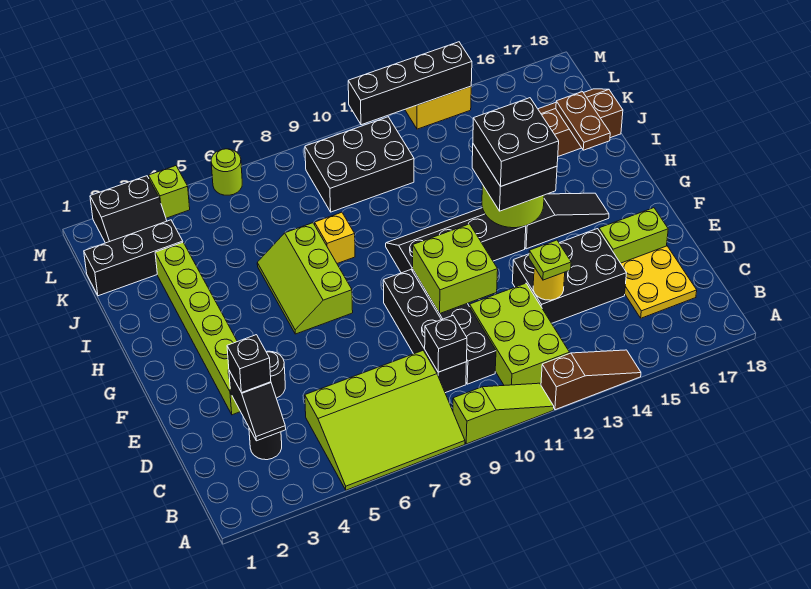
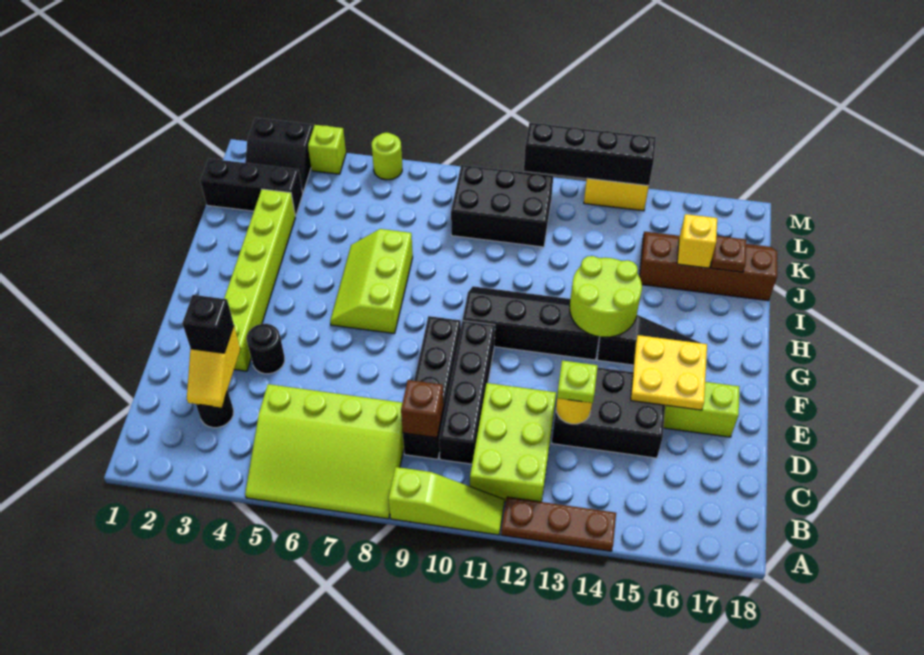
brown 1x3 slope [541,350,641,410] -> brown 1x3 plate [501,497,616,551]
black 1x2 slope [229,371,286,441] -> yellow 1x2 slope [187,326,240,408]
black 1x1 brick [425,316,467,372] -> brown 1x1 brick [401,380,443,438]
yellow 2x2 plate [621,246,697,318] -> yellow 2x2 plate moved to [631,335,707,410]
lime 2x2 brick [413,224,498,313] -> none
black 2x2 brick [472,144,557,211] -> none
black 2x2 brick [473,98,559,186] -> none
yellow 1x1 brick [315,212,355,263] -> yellow 1x1 brick moved to [677,214,717,268]
brown 1x2 plate [556,92,610,150] -> brown 1x1 plate [711,236,746,272]

